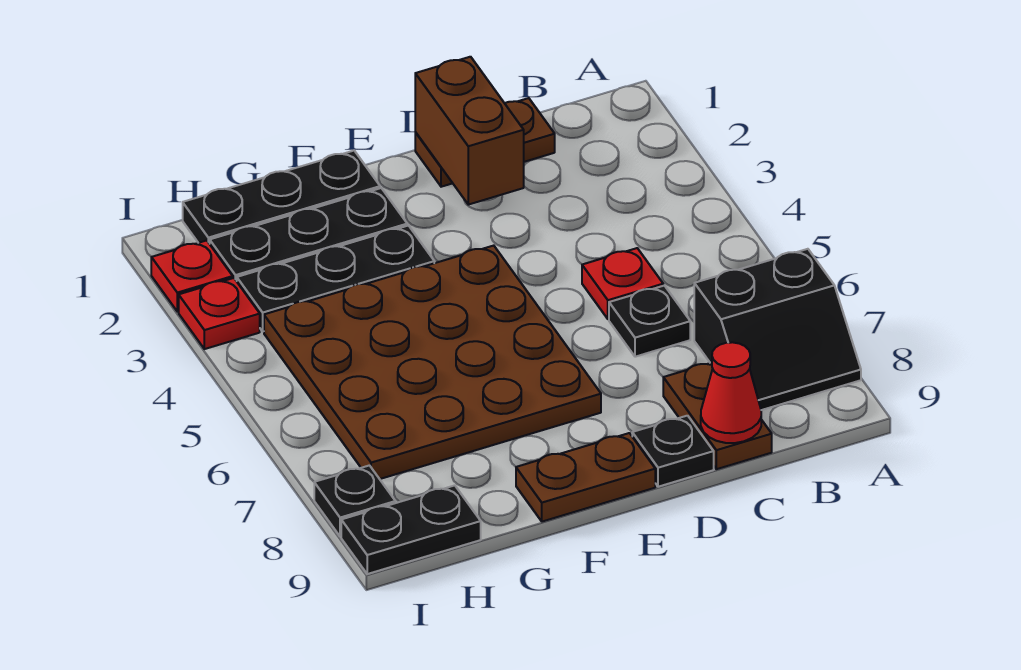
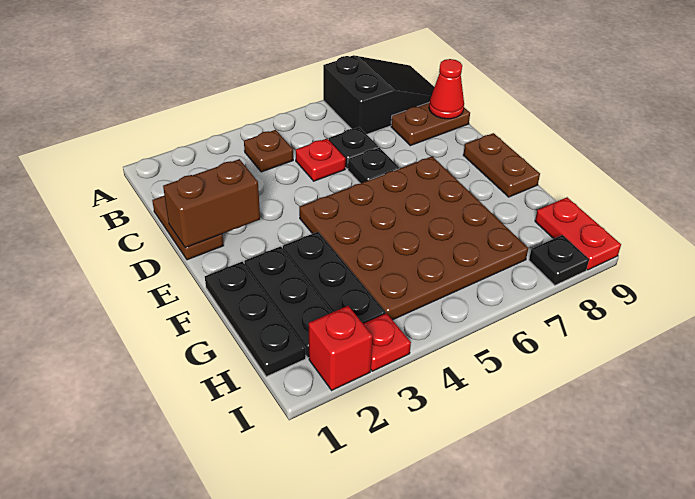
black 2x2 slope [694,249,861,410] -> black 2x3 slope [323,55,434,134]
none -> brown 1x1 plate [244,130,293,172]
black 1x1 plate [632,416,714,487] -> black 1x1 plate moved to [348,147,399,183]
black 1x2 plate [341,485,481,574] -> red 1x2 plate [535,197,621,270]
red 1x1 plate [151,240,233,312] -> red 1x1 brick [309,306,373,390]

